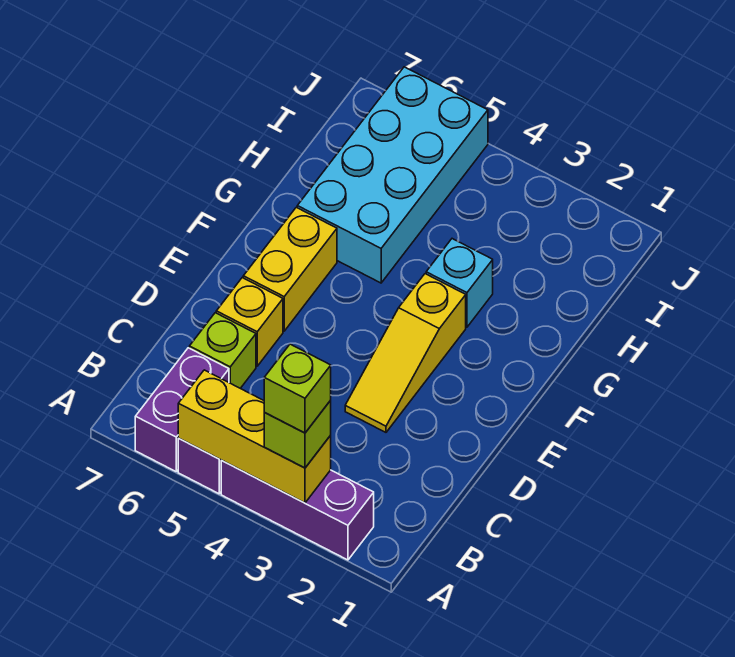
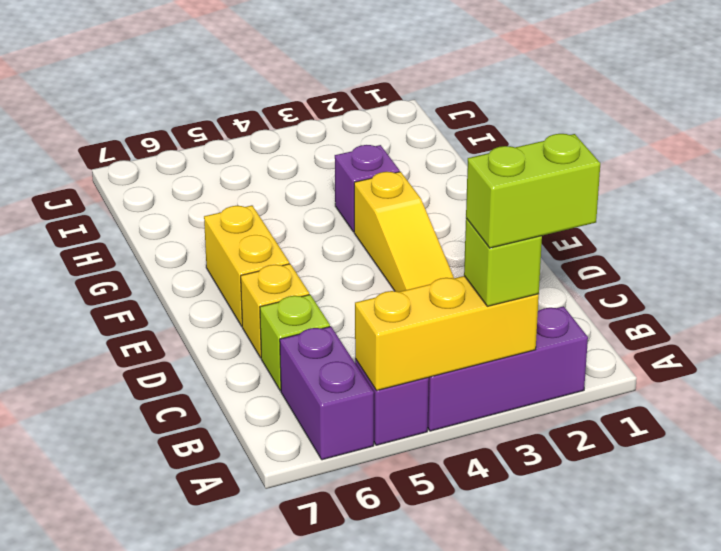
lime 1x1 brick [264,344,331,433] -> lime 1x2 brick [466,134,600,248]
cyan 1x1 brick [426,239,493,327] -> purple 1x1 brick [335,145,400,232]
cyan 2x4 brick [297,67,488,283] -> none

